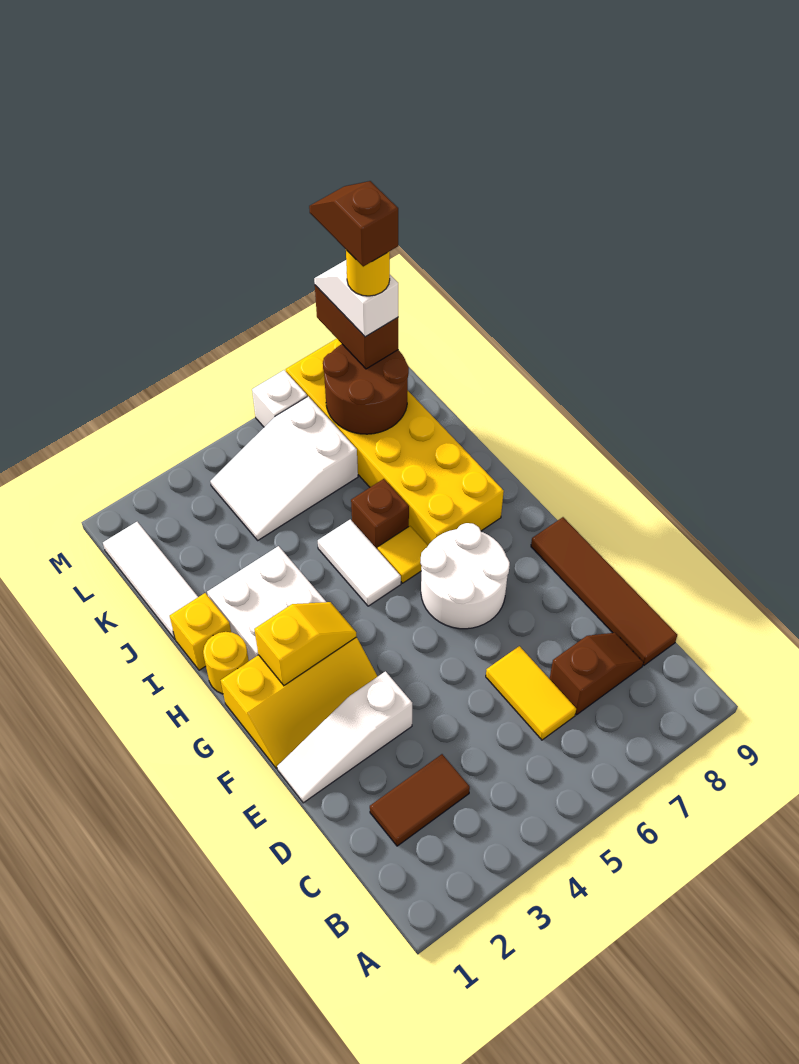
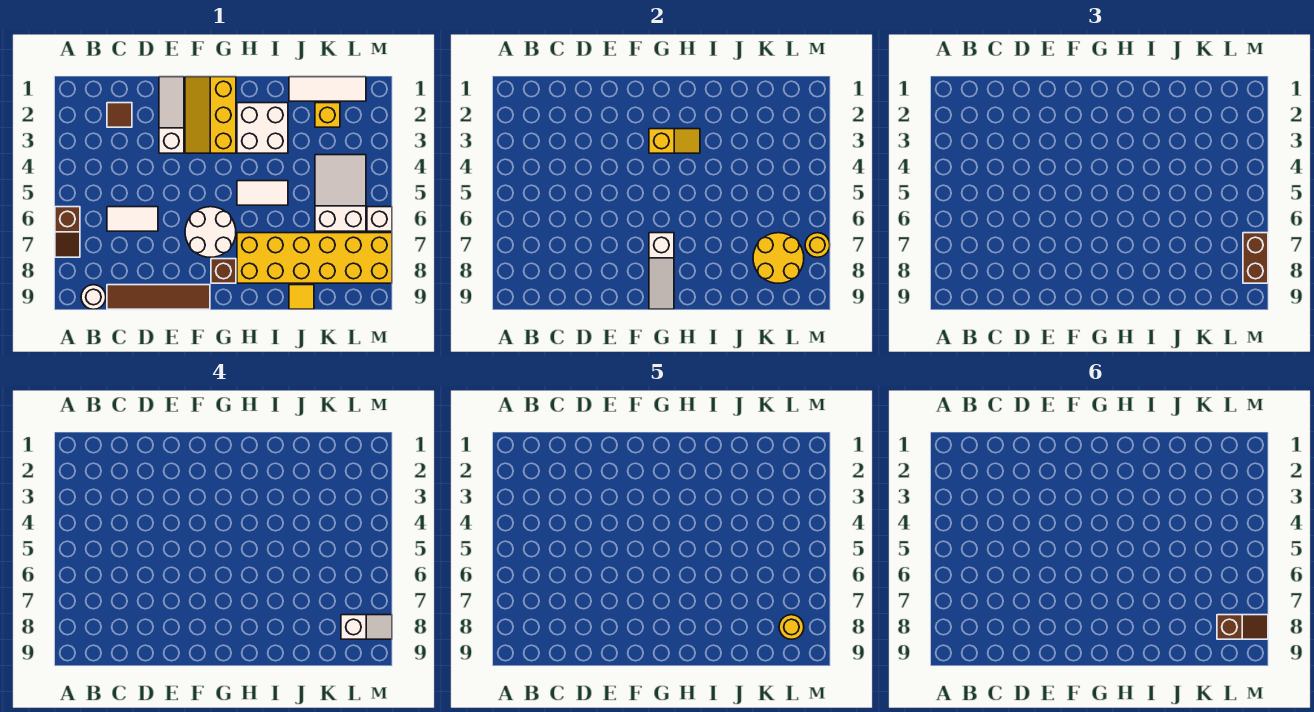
none -> white 1x1 round brick [81,285,106,309]
brown 1x2 tile [370,754,470,846] -> brown 1x1 tile [107,103,132,127]
yellow 1x2 tile [486,646,576,740] -> white 1x2 tile [107,207,158,231]
brown 1x2 slope [550,633,643,715] -> brown 1x2 slope moved to [55,207,80,257]
yellow 1x2 slope [254,602,357,685] -> yellow 1x2 slope turned to [649,129,700,153]
none -> white 1x3 slope [649,233,674,309]
yellow 1x1 round brick [203,632,249,694] -> yellow 1x1 round brick moved to [805,233,830,257]
yellow 1x1 tile [378,526,428,583] -> yellow 1x1 tile moved to [289,285,314,309]
yellow 1x1 brick [170,593,231,670] -> yellow 1x1 brick moved to [315,103,340,127]
brown 1x1 brick [351,479,409,550] -> brown 1x1 brick moved to [211,259,236,283]
brown 2x2 round brick [323,344,409,434] -> yellow 2x2 round brick [753,233,804,283]
brown 1x2 brick [315,285,398,369] -> brown 1x2 brick turned to [1243,233,1268,283]

